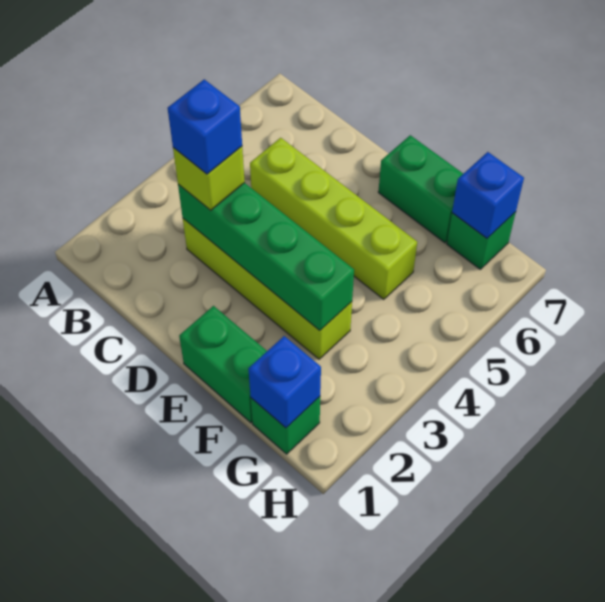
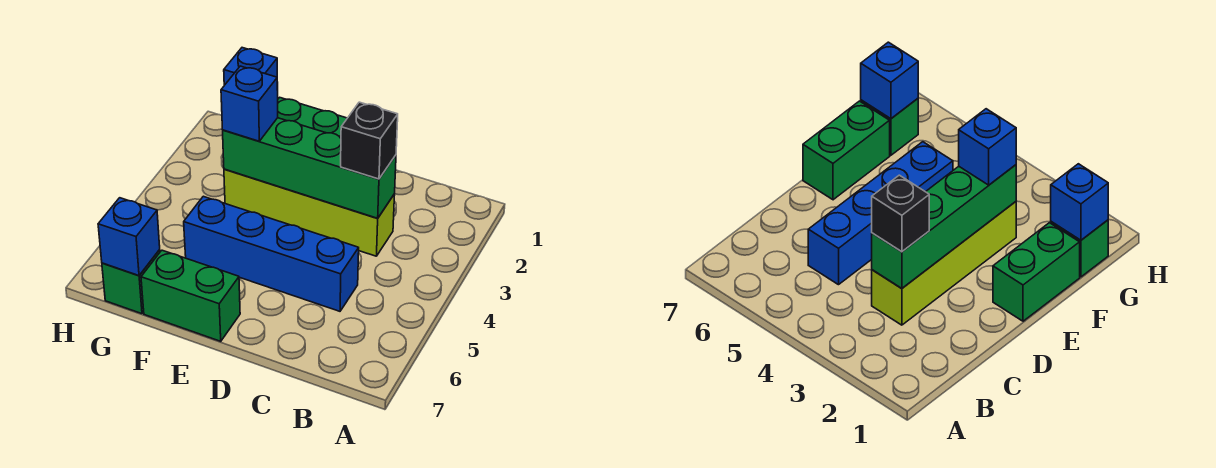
lime 1x1 brick [173,146,245,210] -> black 1x1 brick [341,102,398,179]
blue 1x1 brick [168,79,242,174] -> blue 1x1 brick moved to [221,66,278,141]
lime 1x4 brick [250,138,417,299] -> blue 1x4 brick [184,196,359,311]

